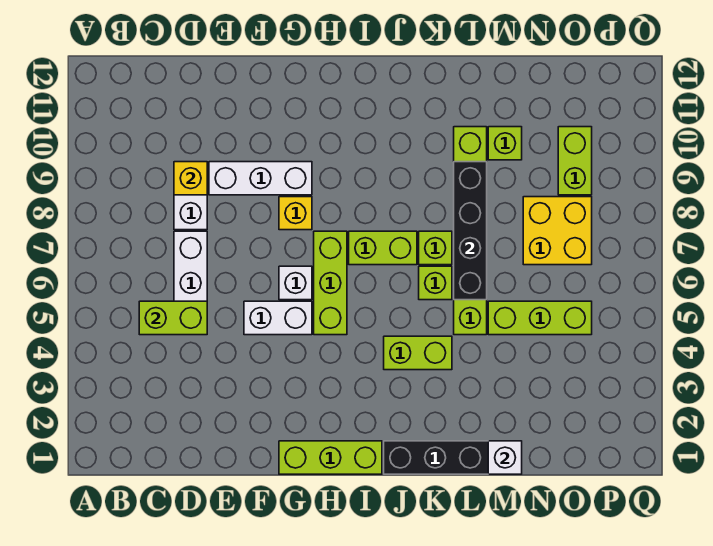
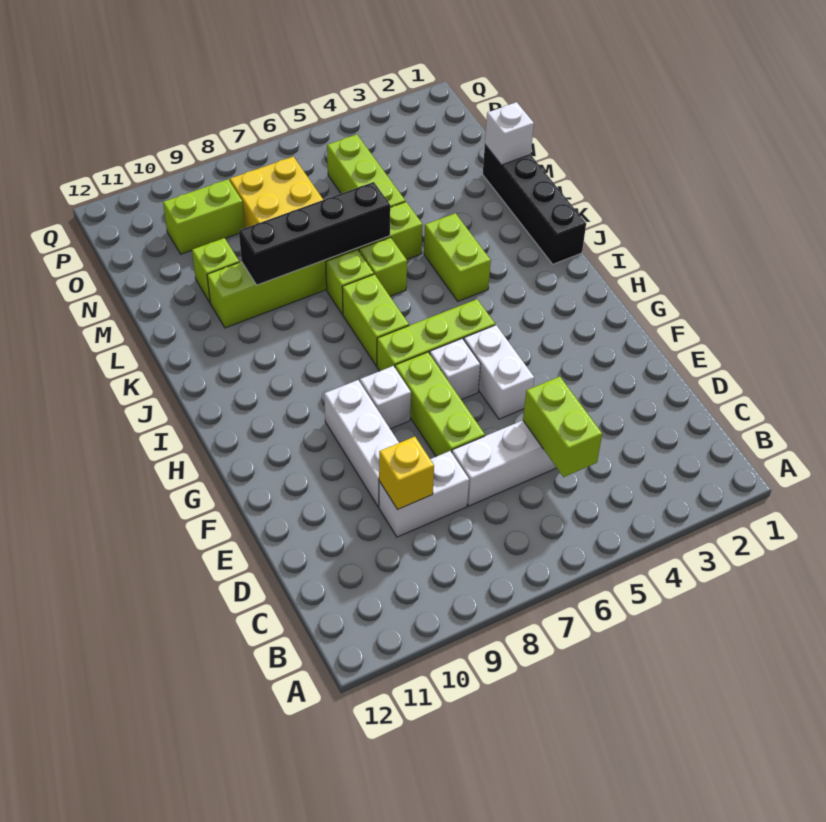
lime 1x3 brick [279,441,382,474] -> lime 1x3 brick moved to [395,352,485,457]
yellow 1x1 brick [279,197,312,230] -> white 1x1 brick [360,366,411,429]

